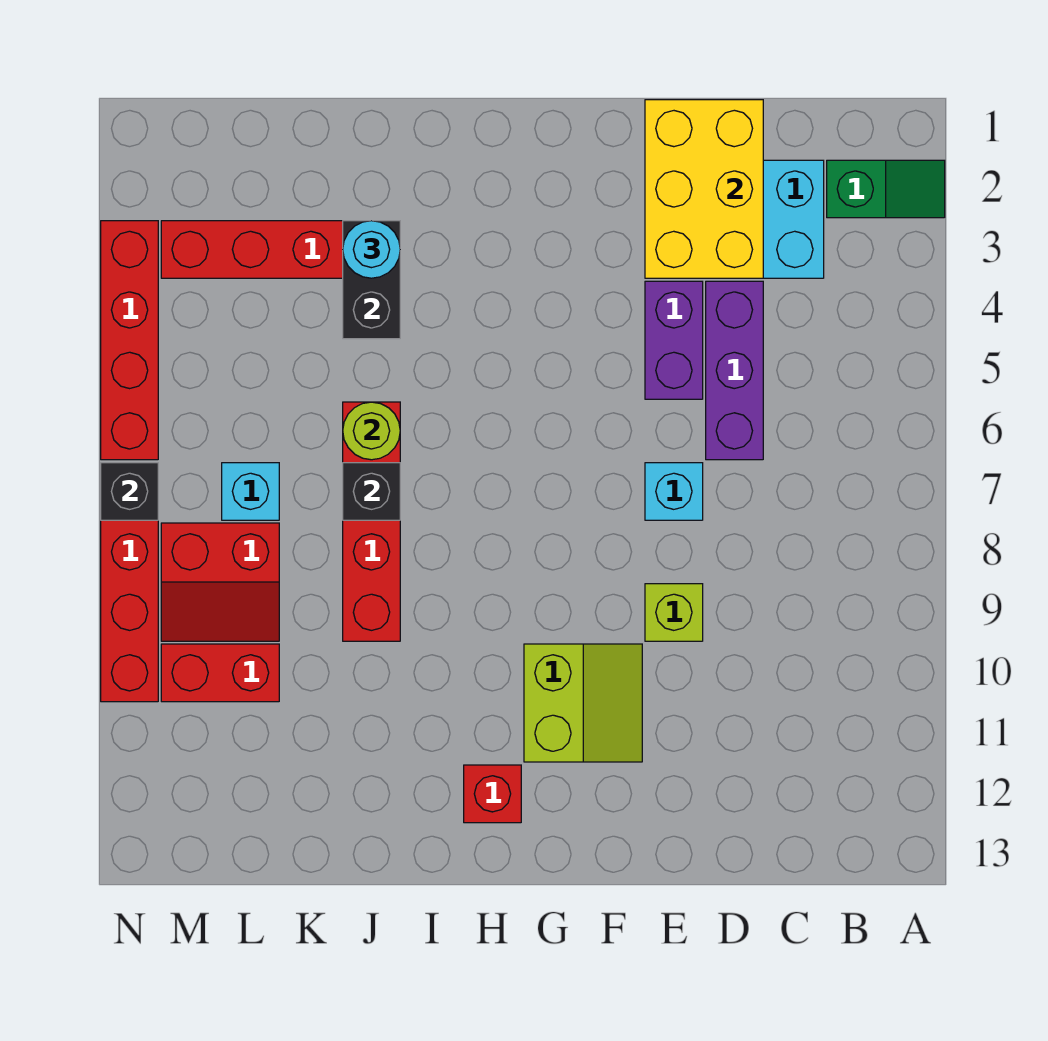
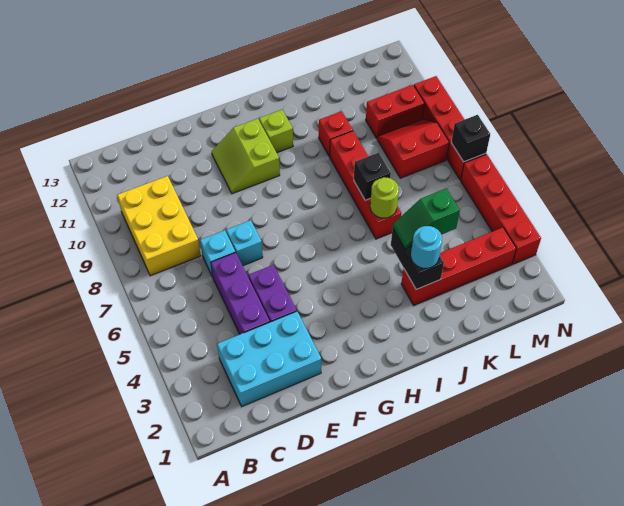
green 1x2 slope [827,160,945,218] -> green 1x2 slope moved to [393,188,460,249]
yellow 2x3 brick [645,100,763,278] -> yellow 2x3 brick moved to [117,176,201,276]
lime 1x1 brick [645,584,703,641] -> lime 1x1 brick moved to [259,110,293,153]
red 1x1 brick [464,765,521,823] -> red 1x1 brick moved to [319,111,353,157]
cyan 1x1 brick [222,463,279,520] -> cyan 1x1 brick moved to [200,230,235,277]

